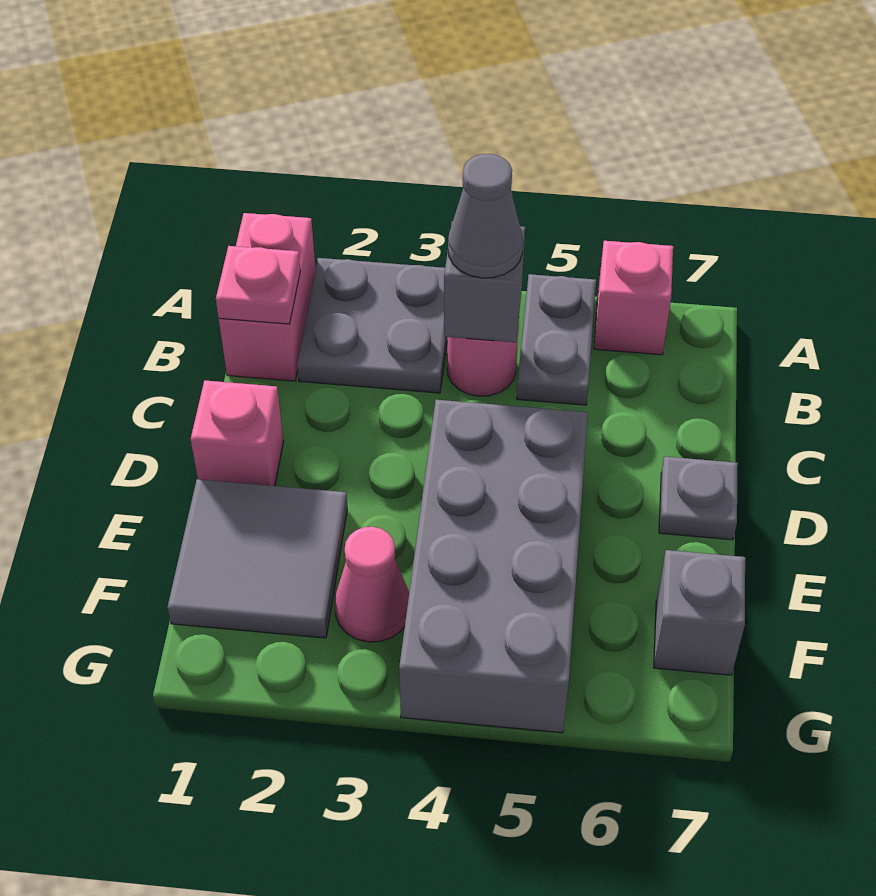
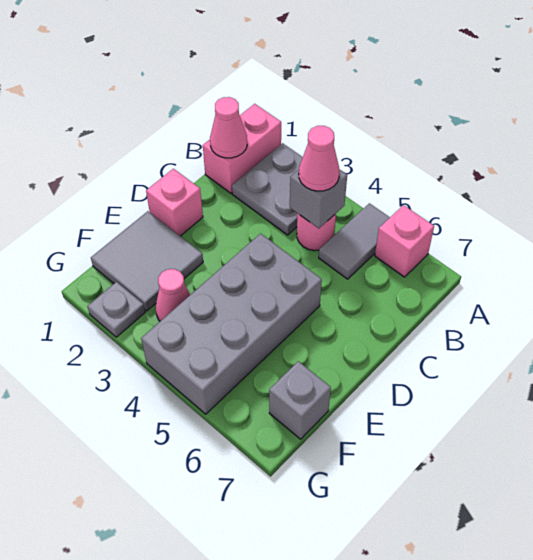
grey 1x2 plate [517,274,596,405] -> grey 1x2 tile [319,203,390,279]
pink 1x1 plate [216,246,300,324] -> pink 1x1 cone [210,97,247,158]
grey 1x1 cone [448,154,523,278] -> pink 1x1 cone [299,126,340,191]
grey 1x1 plate [659,457,738,540] -> grey 1x1 plate moved to [88,282,145,337]

